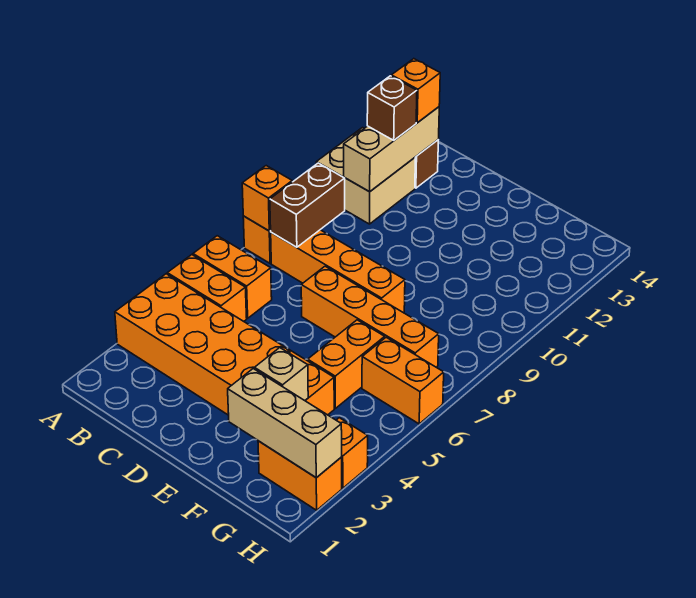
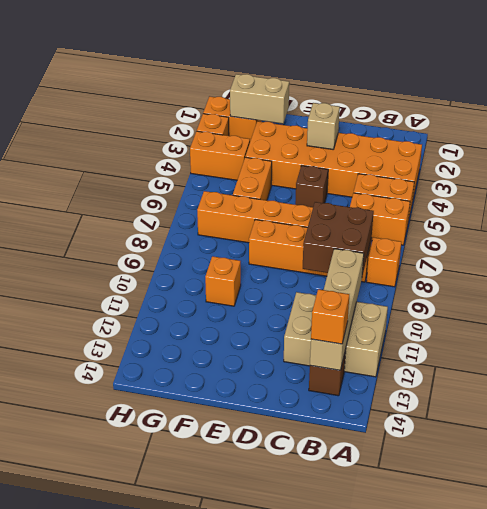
orange 1x1 brick [242,166,292,231] -> orange 1x1 brick moved to [205,256,241,306]
tan 2x2 brick [316,128,416,224] -> tan 2x3 brick [284,292,388,377]
brown 1x2 brick [270,163,345,247] -> brown 2x2 brick [303,202,374,276]
tan 1x3 brick [344,107,439,192] -> tan 1x4 brick [310,249,364,370]
brown 1x1 brick [367,76,417,140] -> brown 1x1 brick moved to [295,166,328,207]
tan 1x3 brick [228,369,342,478] -> tan 1x2 brick [230,74,289,124]
tan 1x1 brick [254,348,308,401] -> tan 1x1 brick moved to [307,103,340,149]
orange 1x2 brick [362,337,444,424] -> orange 1x2 brick moved to [190,131,250,180]

